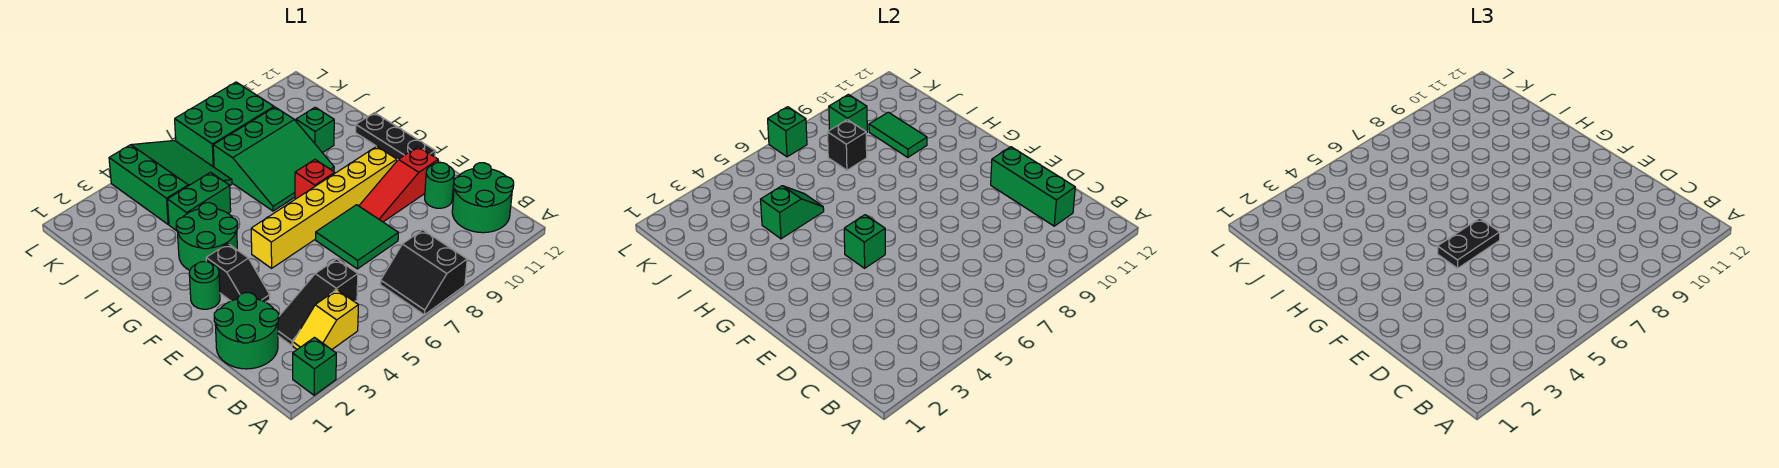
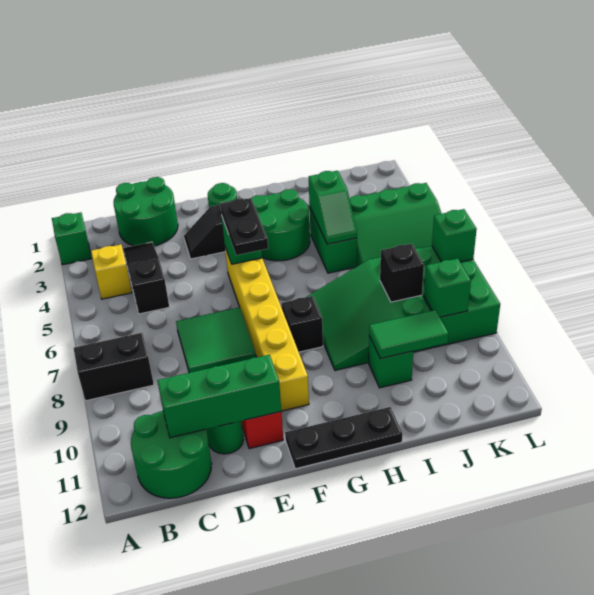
red 1x1 brick [295,160,335,199] -> black 1x1 brick [281,296,323,352]

